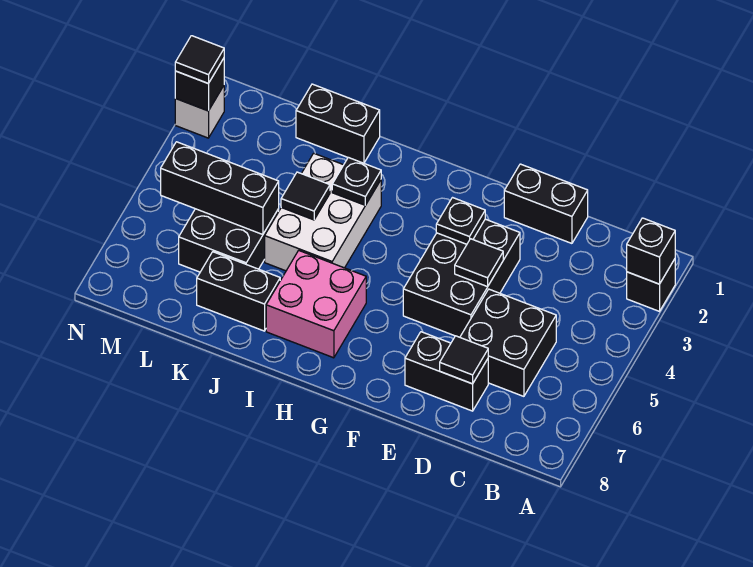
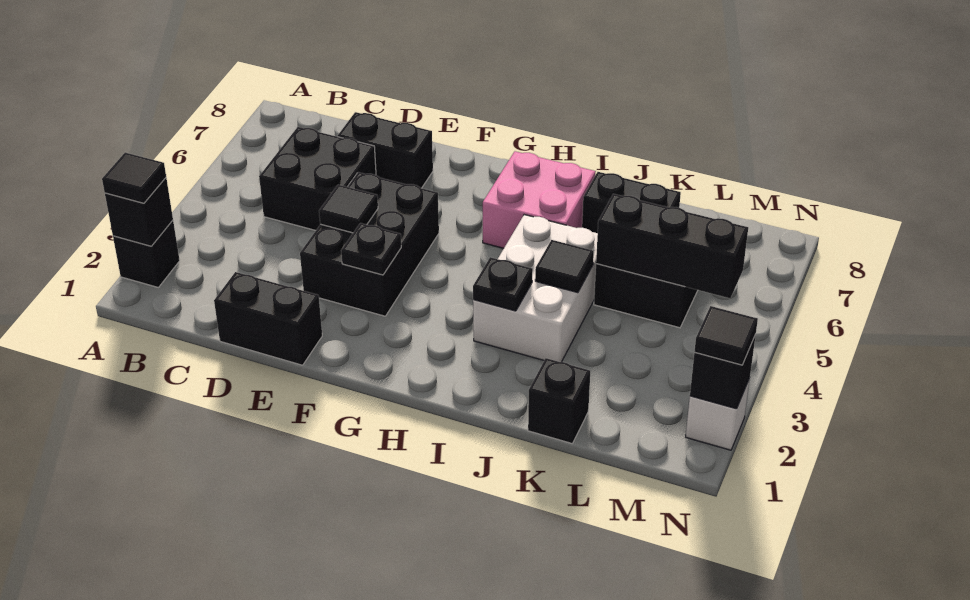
black 1x1 tile [440,336,488,384] -> black 1x1 tile moved to [102,153,166,203]
black 1x2 brick [296,84,380,163] -> black 1x1 brick [528,358,590,443]

